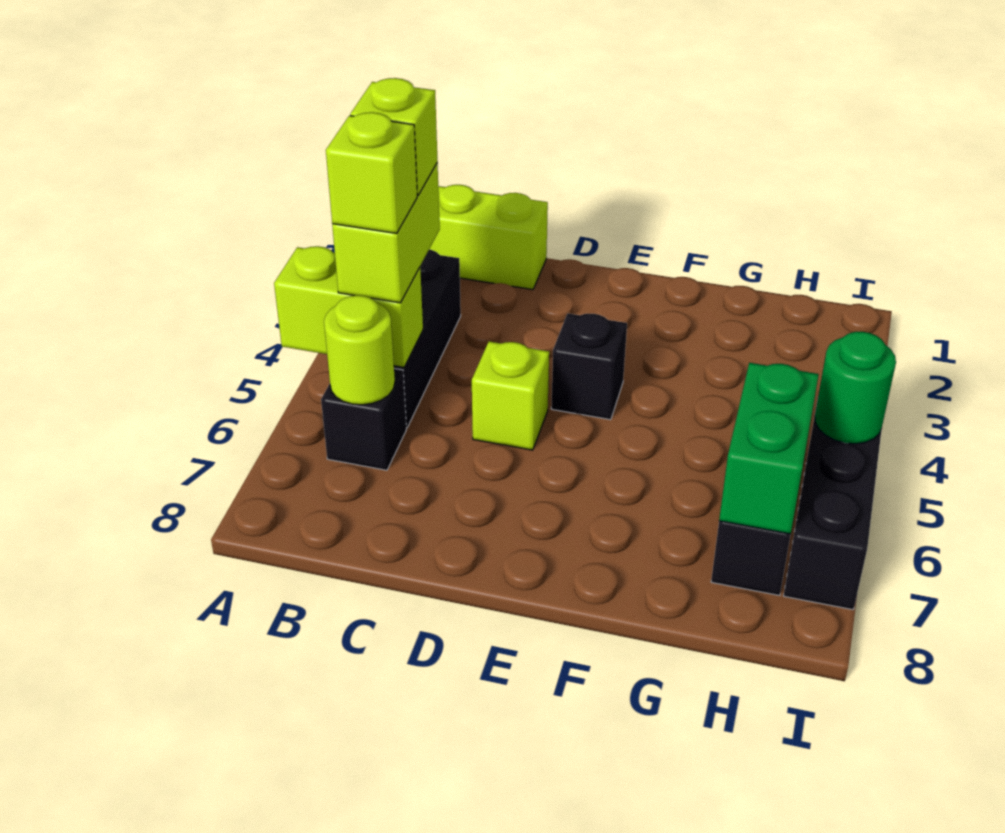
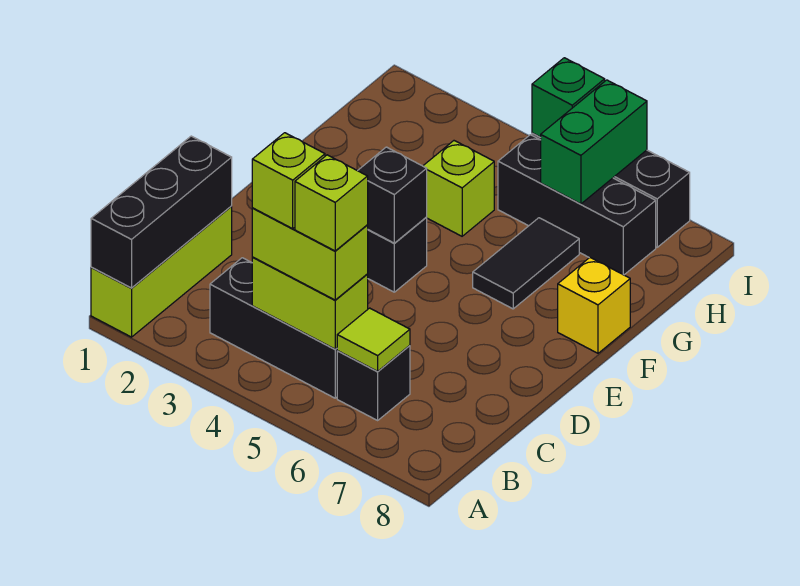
none -> black 1x3 brick [91,136,232,288]
lime 1x2 brick [274,246,423,367] -> lime 1x2 brick turned to [252,257,368,349]
lime 1x1 round brick [324,295,395,405] -> lime 1x1 tile [337,308,410,371]
lime 1x1 brick [472,341,549,450] -> lime 1x1 brick moved to [423,141,494,236]
none -> black 1x1 brick [358,147,427,243]
none -> black 1x2 tile [473,218,579,309]
none -> yellow 1x1 brick [558,258,630,353]
green 1x2 brick [719,363,819,534] -> green 1x2 brick turned to [541,80,647,204]
green 1x1 round brick [815,332,896,444] -> green 1x1 brick [532,58,605,137]

